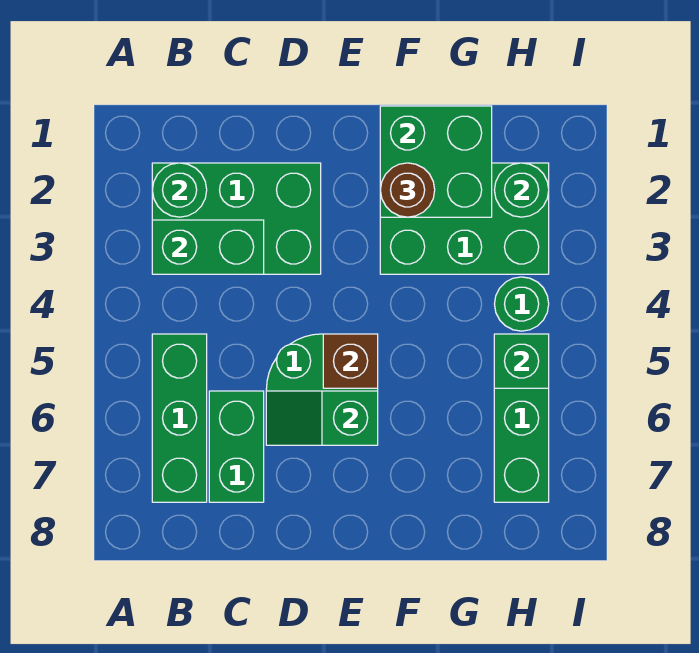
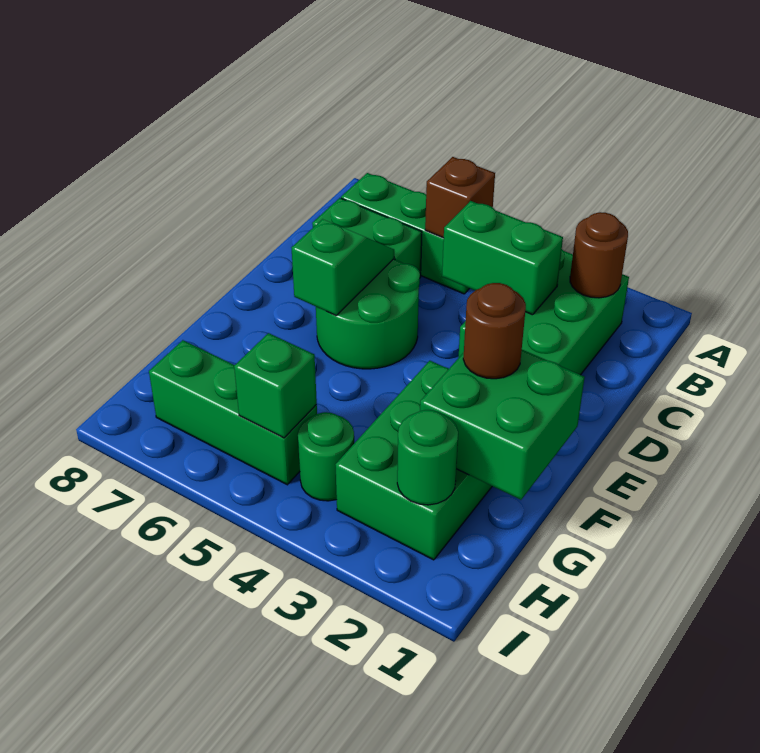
green 1x1 round brick [152,163,207,217] -> brown 1x1 round brick [570,212,628,298]
green 1x2 brick [152,220,264,274] -> green 1x2 brick turned to [442,201,563,315]
brown 1x1 brick [323,334,378,388] -> brown 1x1 brick moved to [425,157,495,238]

